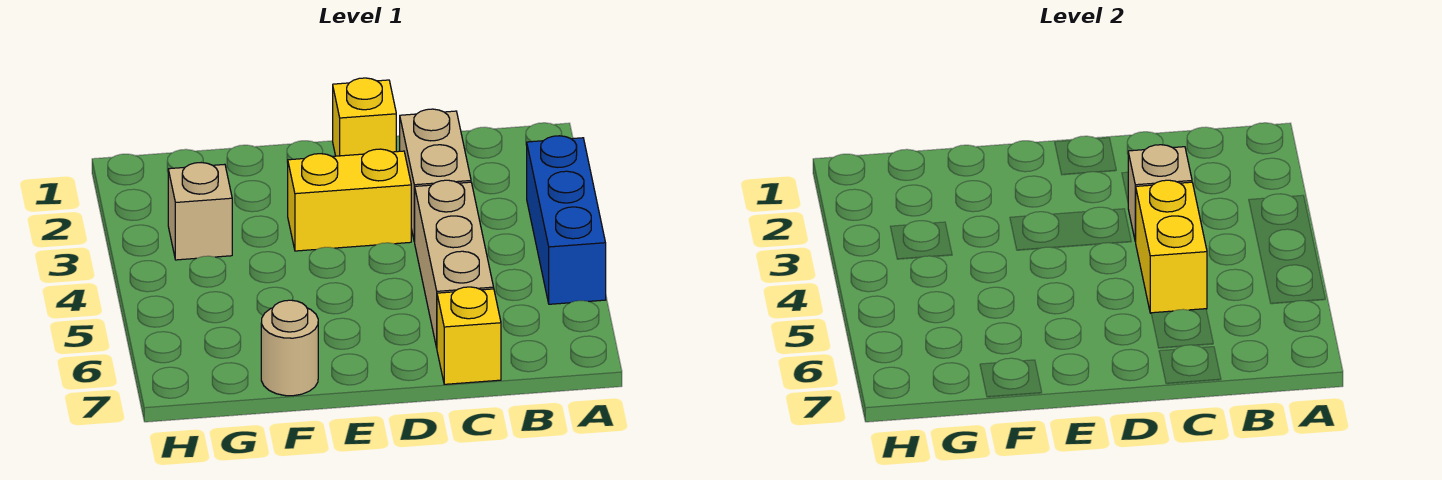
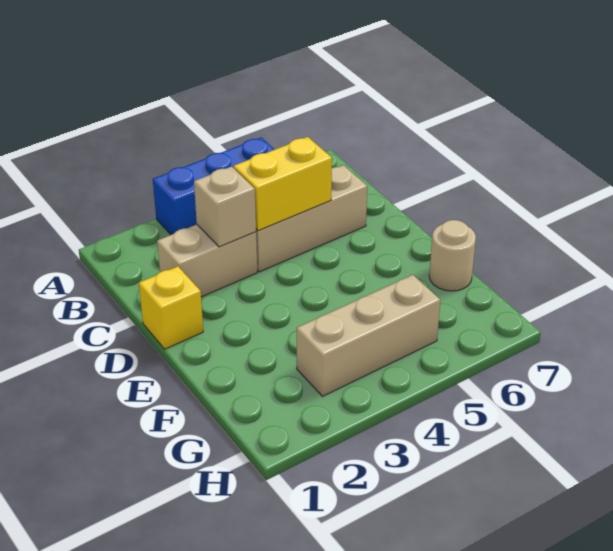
yellow 1x1 brick [437,287,501,384] -> none
yellow 1x2 brick [288,149,411,251] -> none
tan 1x1 brick [168,163,232,260] -> tan 1x3 brick [297,275,440,396]

